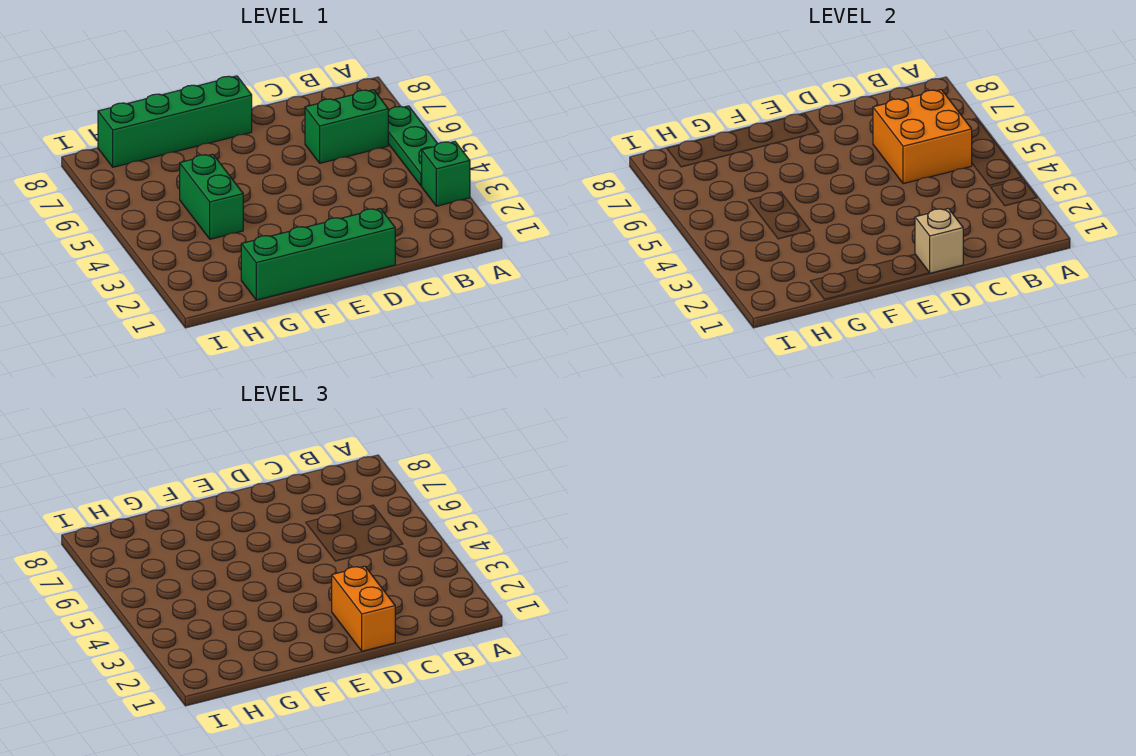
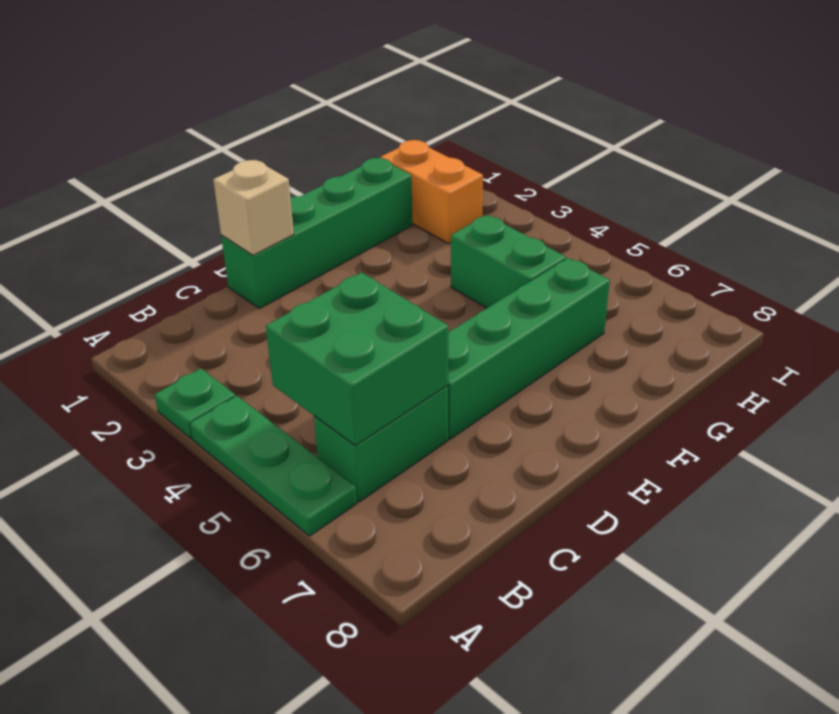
green 1x1 brick [422,141,470,206] -> green 1x1 plate [155,369,235,439]
orange 2x2 brick [873,90,972,184] -> green 2x2 brick [266,272,448,446]
orange 1x2 brick [332,566,395,651] -> orange 1x2 brick moved to [380,140,483,244]
green 1x4 brick [98,76,252,167] -> green 1x4 brick moved to [448,258,610,439]

